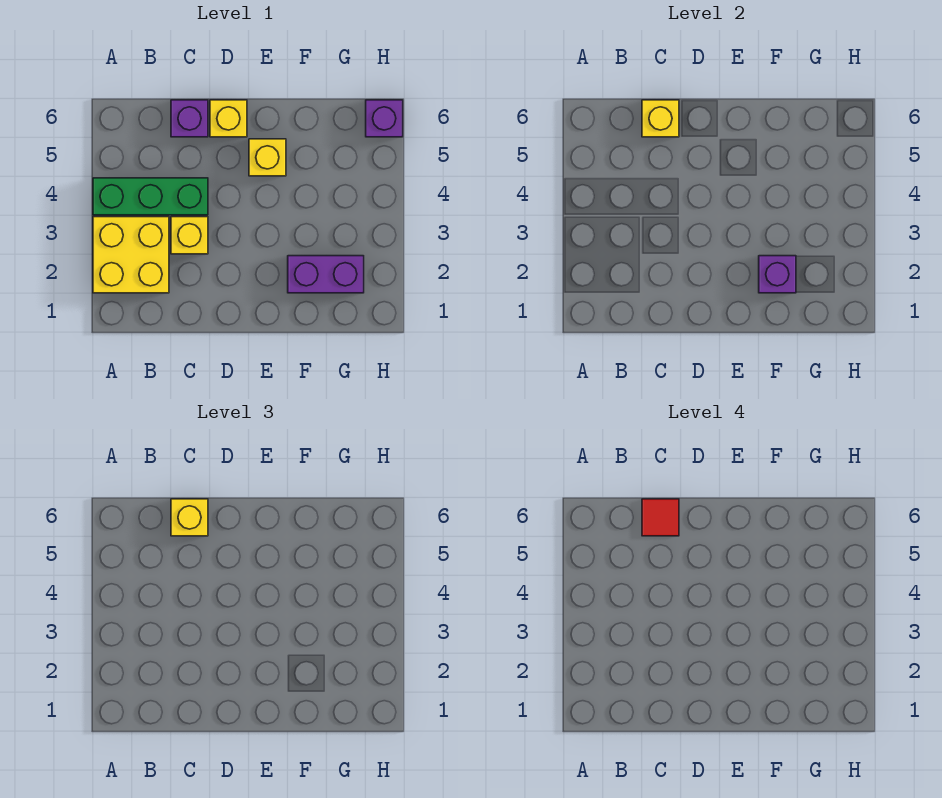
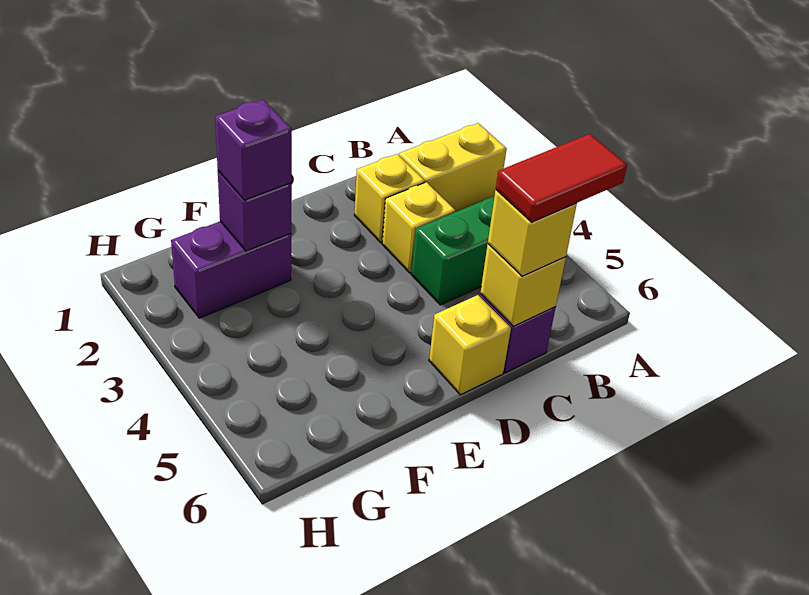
yellow 2x2 brick [93,217,169,293] -> yellow 1x2 brick [399,123,506,212]
red 1x1 tile [642,499,679,536] -> red 1x2 tile [496,134,627,222]
yellow 1x1 brick [249,139,286,176] -> yellow 1x1 brick moved to [354,154,425,243]
purple 1x1 brick [366,100,403,137] -> purple 1x1 brick moved to [215,100,292,200]

